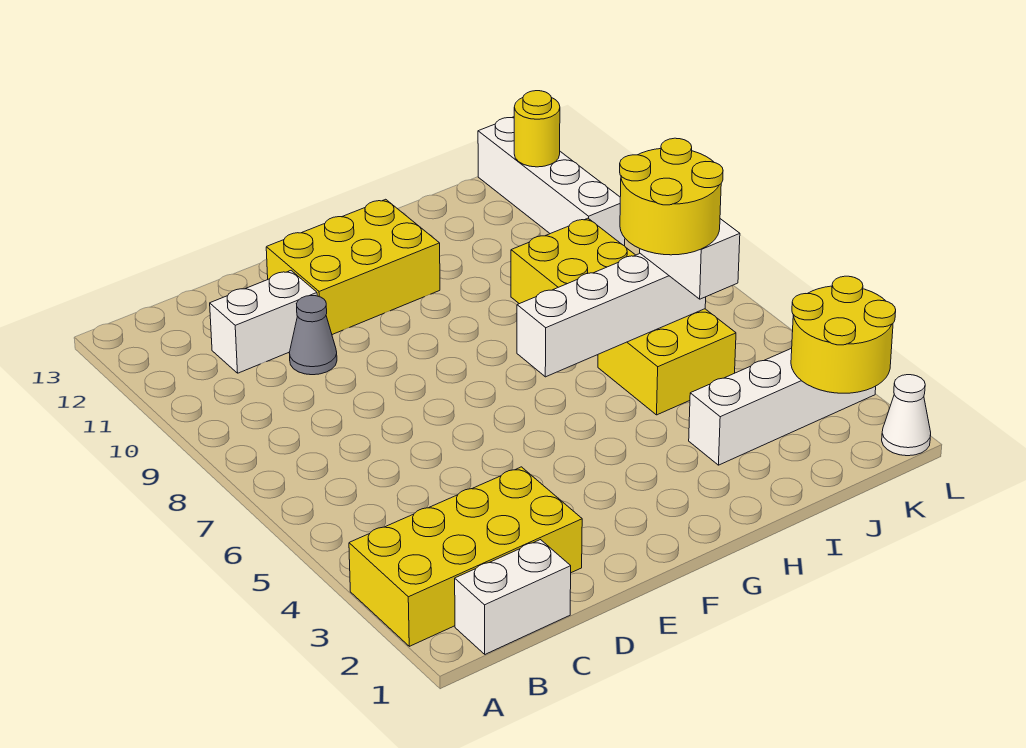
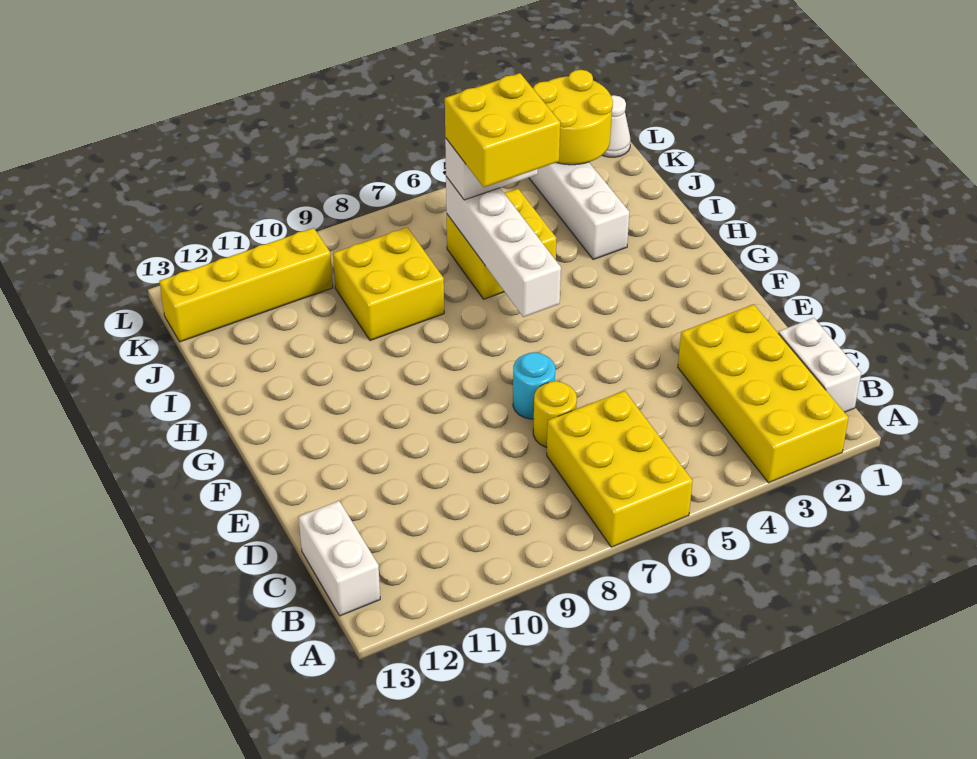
white 1x2 brick [210,271,317,373] -> white 1x2 brick moved to [299,501,380,616]
grey 1x1 cone [289,296,337,375] -> none
none -> cyan 1x1 round brick [513,352,555,419]
yellow 2x3 brick [266,199,440,335] -> yellow 2x3 brick moved to [547,391,693,547]
yellow 2x2 round brick [620,138,723,255] -> yellow 2x2 brick [445,73,560,187]
white 1x4 brick [478,117,625,246] -> yellow 1x4 brick [159,228,333,342]
yellow 1x1 round brick [514,91,560,167] -> yellow 1x1 round brick moved to [533,381,577,447]

